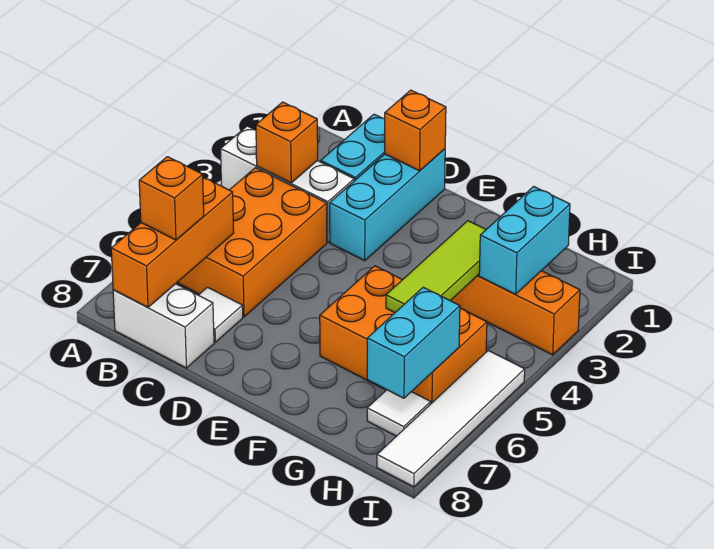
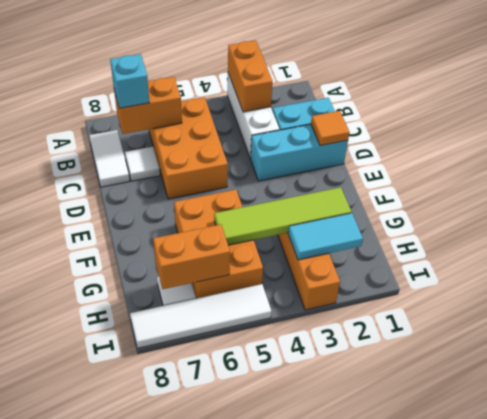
orange 1x1 brick [256,102,318,183] -> orange 1x2 brick [228,40,273,112]
orange 2x3 brick [177,168,327,317] -> orange 2x3 brick turned to [149,97,228,199]
orange 1x3 brick [111,177,234,307] -> orange 1x2 brick [114,77,182,134]
orange 1x1 brick [139,157,204,240] -> cyan 1x1 brick [110,54,149,108]
white 1x2 brick [113,284,214,368] -> white 1x2 tile [89,130,130,187]
orange 1x1 brick [385,90,446,171] -> orange 1x1 tile [311,111,350,146]
lime 1x3 tile [386,221,486,313] -> lime 1x4 tile [214,187,351,245]
cyan 1x2 brick [479,186,570,294] -> cyan 1x2 tile [288,213,363,260]
cyan 1x2 brick [367,287,460,398] -> orange 1x2 brick [153,224,230,289]

